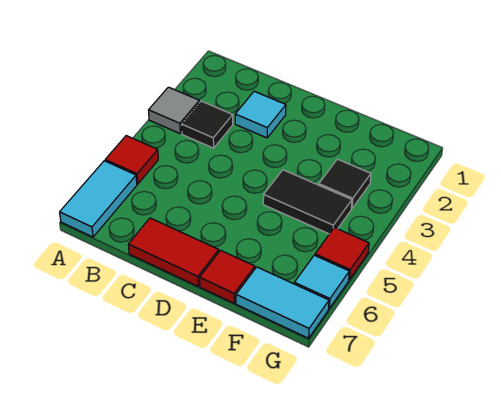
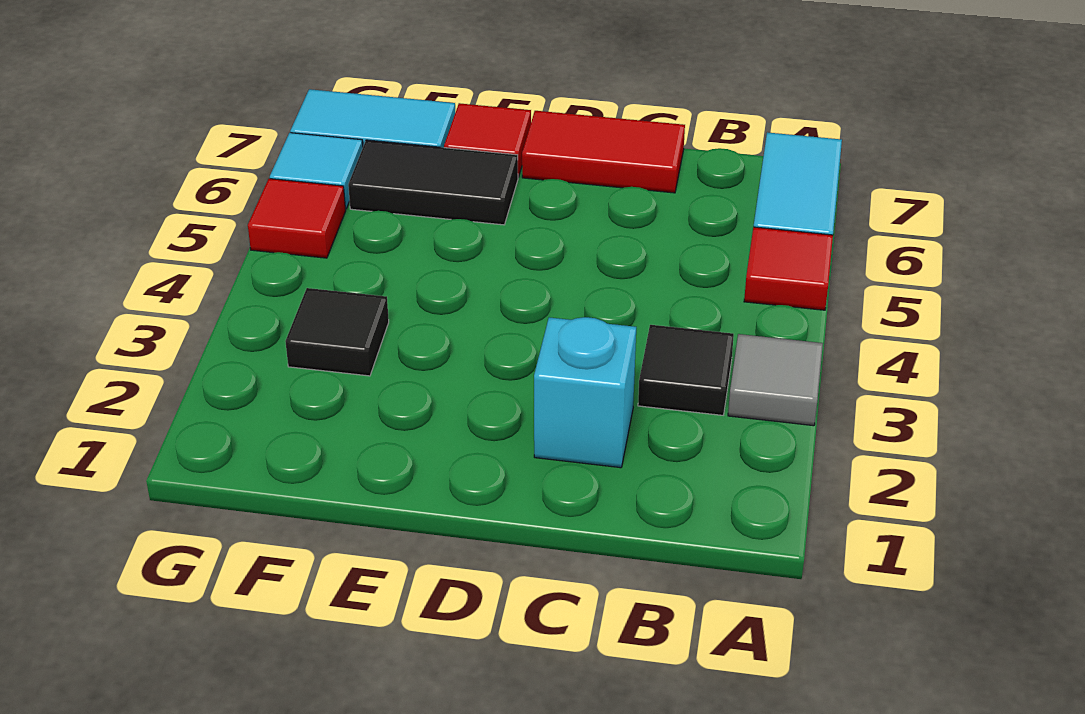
cyan 1x1 tile [235,91,286,138] -> cyan 1x1 brick [534,317,636,468]
black 1x2 tile [263,170,352,234] -> black 1x2 tile moved to [348,140,518,225]

